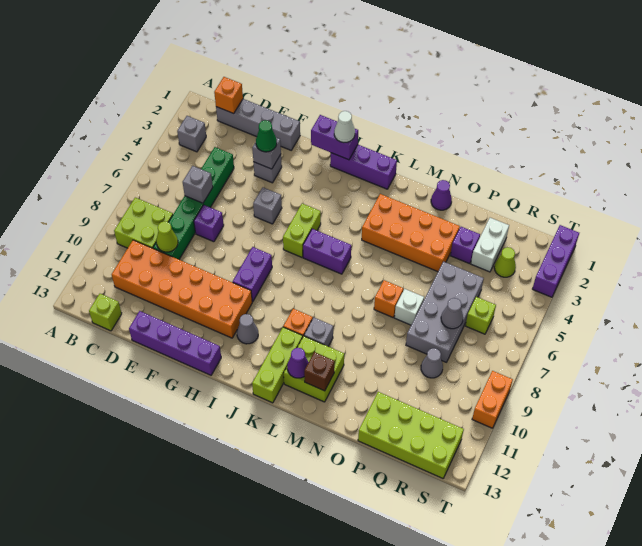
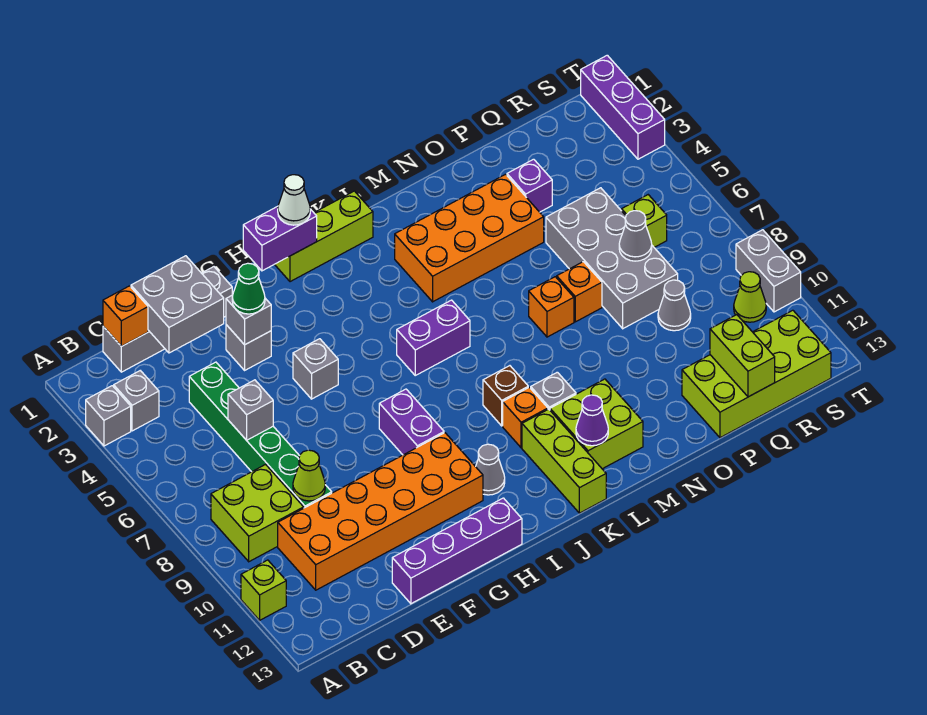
none -> grey 1x1 brick [86,386,131,446]
lime 1x1 brick [89,294,122,331] -> lime 1x1 brick moved to [241,560,286,620]
none -> grey 2x2 brick [131,256,224,353]
purple 1x1 brick [194,205,224,242] -> none
purple 1x3 brick [330,145,397,189] -> lime 1x3 brick [274,191,373,282]
lime 1x2 brick [283,204,321,257] -> lime 1x2 brick moved to [710,315,775,397]
brown 1x1 brick [304,352,335,391] -> brown 1x1 brick moved to [483,366,528,426]
purple 1x1 cone [431,180,452,210] -> none
white 1x1 brick [394,289,424,325] -> orange 1x1 brick [557,262,602,322]
white 1x2 brick [471,218,509,272] -> none
lime 1x1 cone [494,247,516,277] -> lime 1x1 cone moved to [734,272,766,322]
orange 1x2 brick [472,371,513,428] -> grey 1x2 brick [736,230,801,312]

